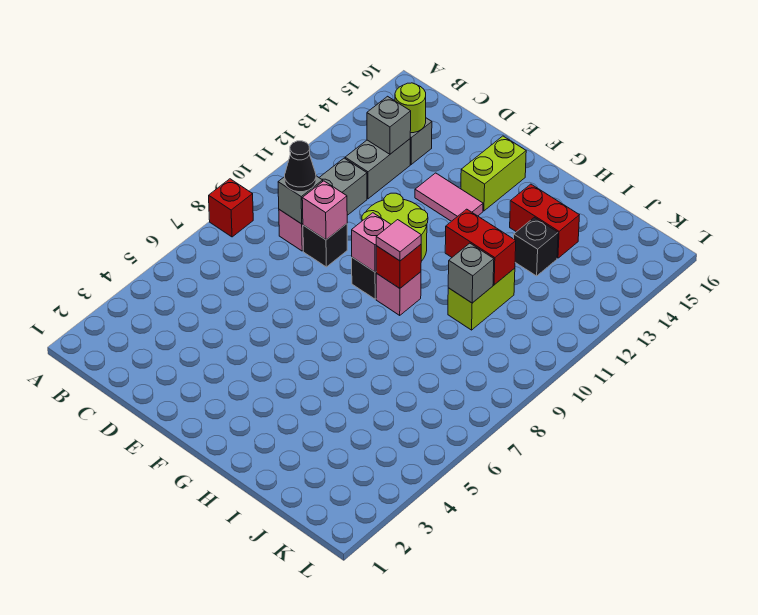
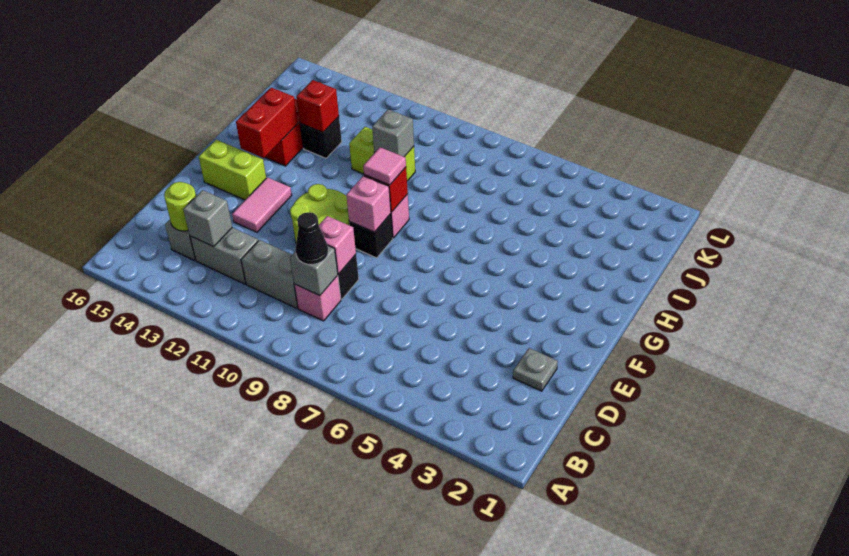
red 1x1 brick [209,179,253,237] -> red 1x1 brick moved to [296,80,339,132]
none -> grey 1x1 plate [513,348,558,391]
red 1x2 brick [445,209,516,285] -> red 1x2 brick moved to [236,88,298,158]

